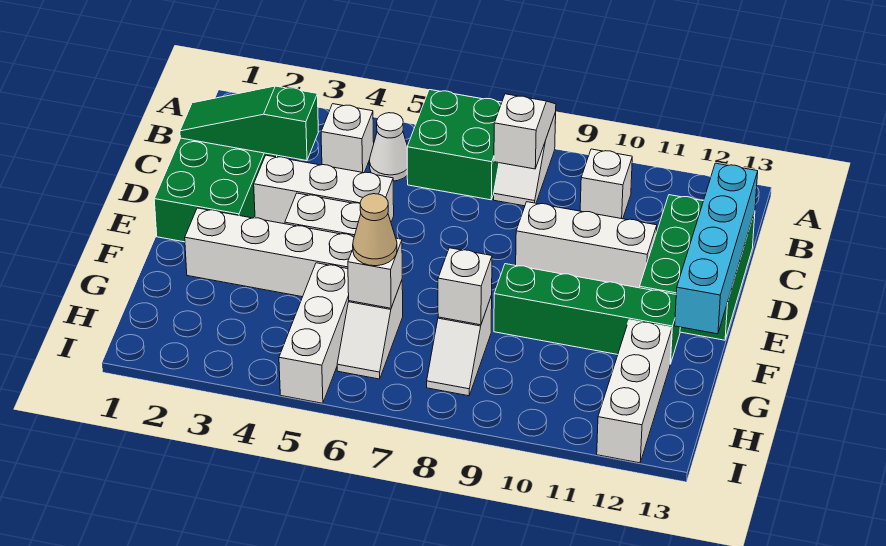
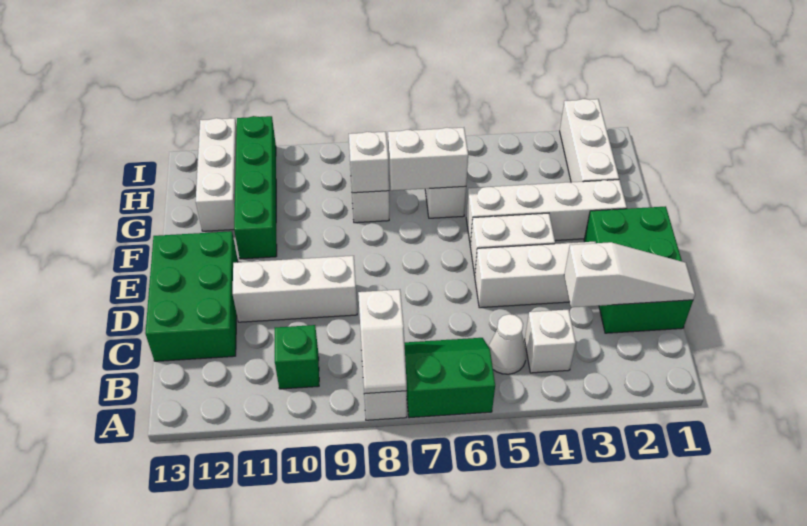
green 2x2 brick [407,90,502,200] -> green 2x2 slope [404,338,495,418]
white 1x1 brick [580,149,632,219] -> green 1x1 brick [275,325,319,389]
green 1x3 slope [180,86,318,161] -> white 1x3 slope [564,242,695,307]
cyan 1x4 brick [675,163,758,334] -> none
green 1x4 brick [494,264,680,364] -> green 1x4 brick turned to [234,116,277,259]
white 1x3 brick [279,263,349,403] -> white 1x3 brick moved to [560,99,619,182]
white 1x1 brick [348,238,402,308] -> white 1x2 brick [388,128,468,191]
tan 1x1 cone [353,194,397,266] -> none

